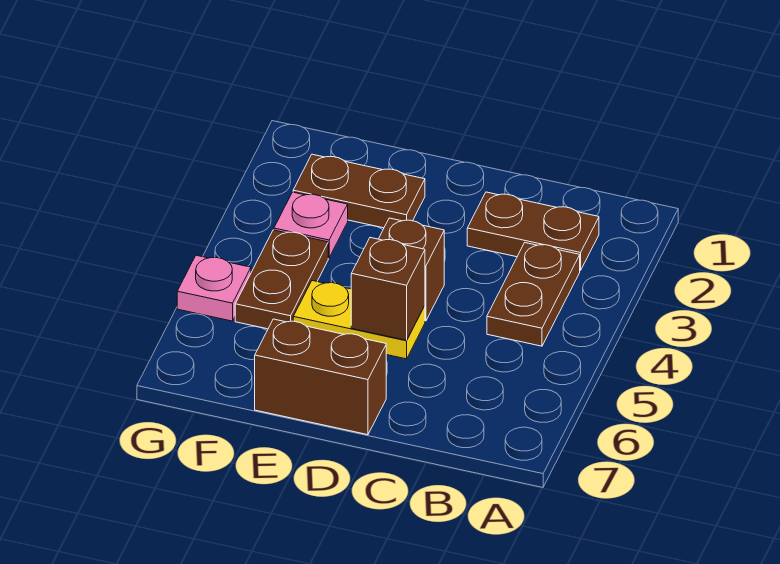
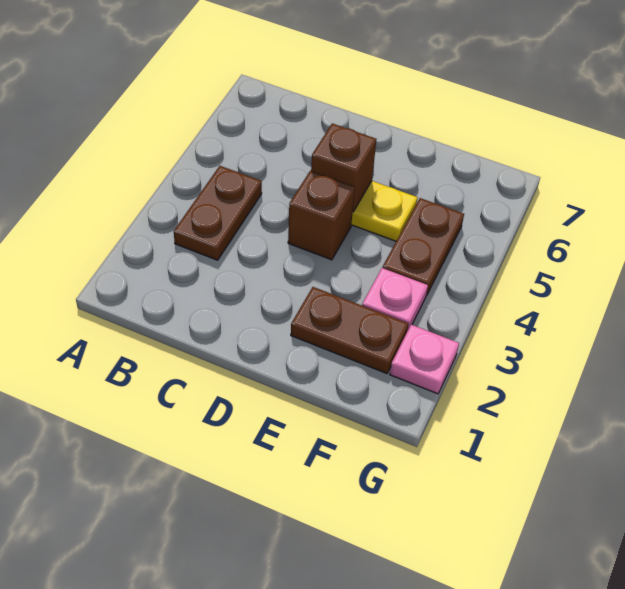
brown 1x2 plate [467,192,599,270] -> none
brown 1x2 brick [255,319,386,435] -> none
pink 1x1 plate [177,255,251,321] -> pink 1x1 plate moved to [390,325,459,394]

